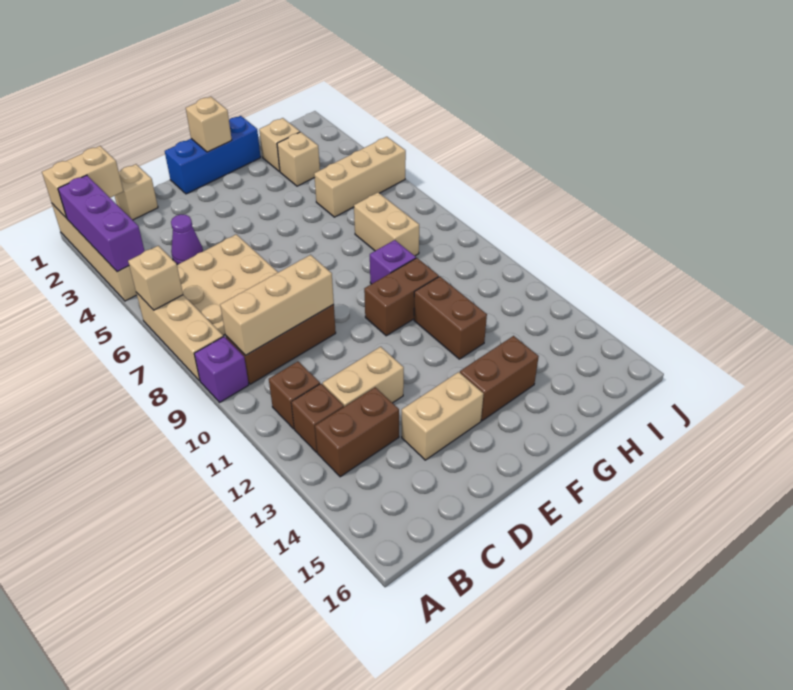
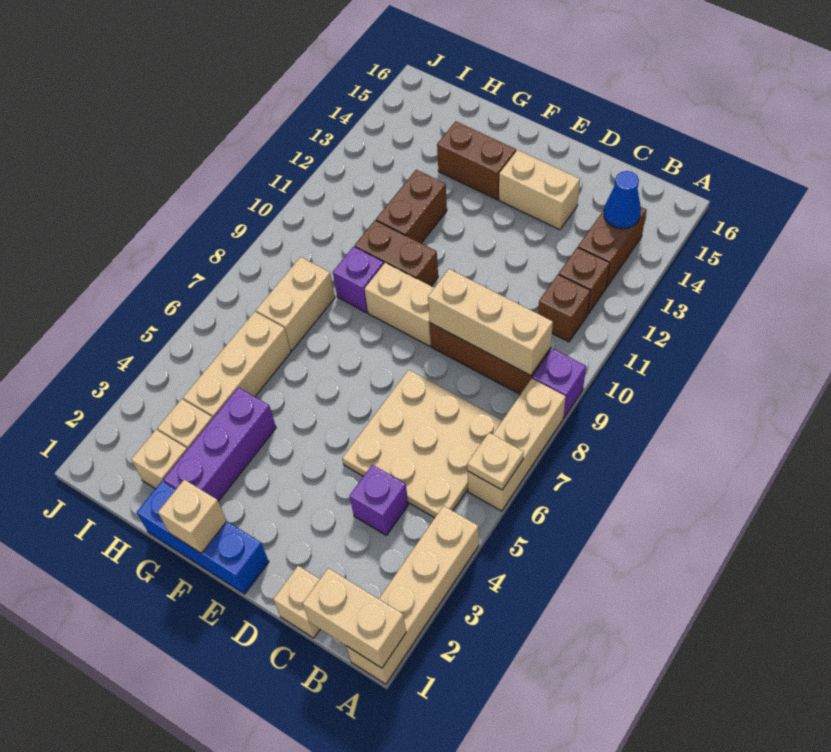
purple 1x3 brick [58,175,144,272] -> purple 1x3 brick moved to [163,388,276,501]
tan 1x1 brick [128,246,183,310] -> tan 1x1 plate [467,433,524,490]
brown 1x2 brick [315,387,399,477] -> brown 1x2 brick turned to [578,207,646,287]
none -> blue 1x1 cone [604,171,641,229]
purple 1x1 cone [171,215,203,265] -> purple 1x1 brick [349,465,408,535]
tan 1x2 brick [323,347,404,407] -> tan 1x2 brick moved to [365,263,434,346]
tan 1x3 brick [314,137,406,217] -> tan 1x3 brick turned to [183,312,291,418]

